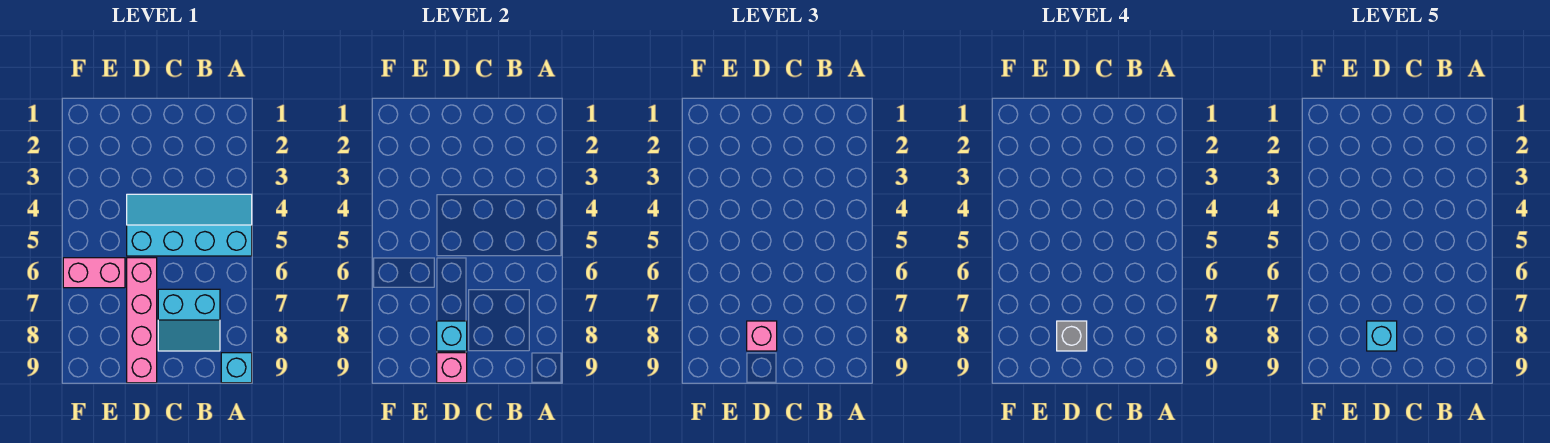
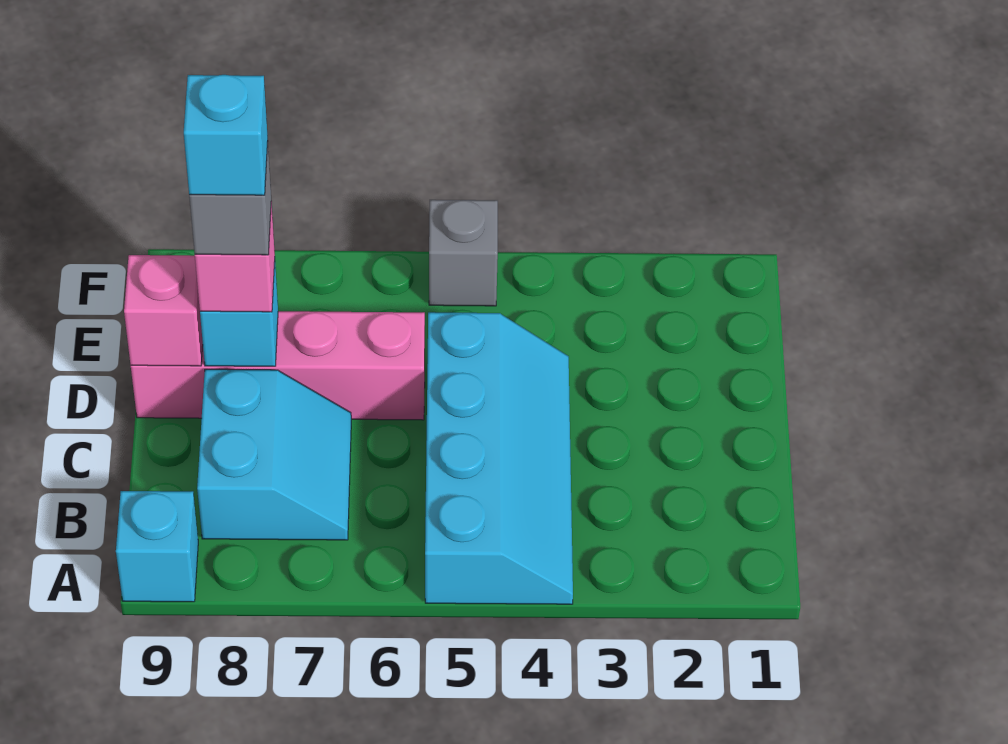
cyan 2x2 slope [158,289,220,351] -> cyan 2x2 slope turned to [197,369,351,540]
pink 1x2 brick [63,258,125,288] -> none
none -> grey 1x1 brick [429,200,498,306]

